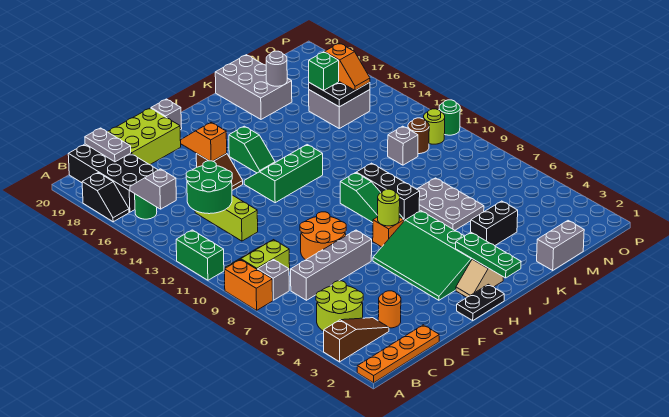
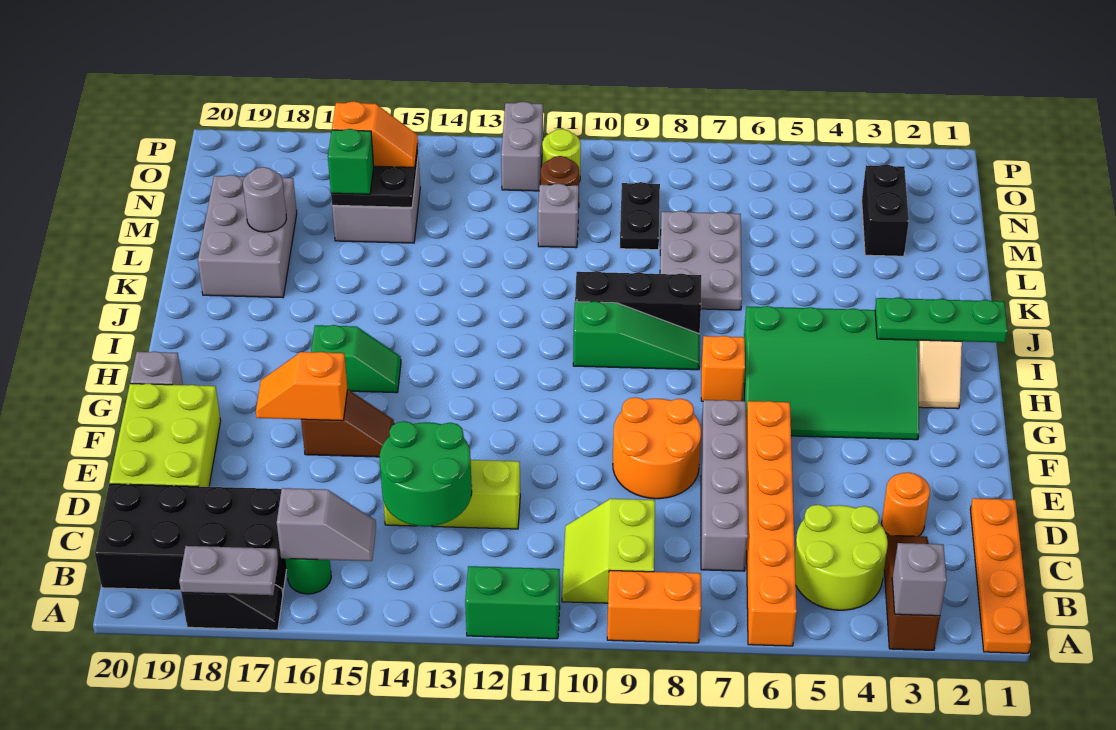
none -> orange 1x6 brick [746,401,797,646]
grey 1x1 brick [258,260,289,300] -> grey 1x1 brick moved to [892,543,946,616]
grey 1x2 slope [130,169,176,209] -> grey 1x2 slope turned to [277,488,376,561]
grey 1x2 plate [85,128,131,162] -> grey 1x2 plate moved to [179,546,278,595]
black 1x2 plate [457,284,504,320] -> black 1x2 plate moved to [620,182,660,250]
green 2x3 slope [244,145,323,203] -> none
lime 1x1 round brick [378,189,400,226] -> none
black 1x2 brick [471,201,518,246] -> black 1x2 brick moved to [862,164,909,256]
grey 2x3 plate [417,178,484,230] -> grey 2x3 plate turned to [660,211,742,310]
grey 2x3 brick [215,55,292,119] -> grey 2x3 brick turned to [198,175,297,298]
grey 1x2 brick [537,221,584,270] -> grey 1x2 brick moved to [501,102,543,191]
green 1x1 round brick [439,100,460,135] -> none

